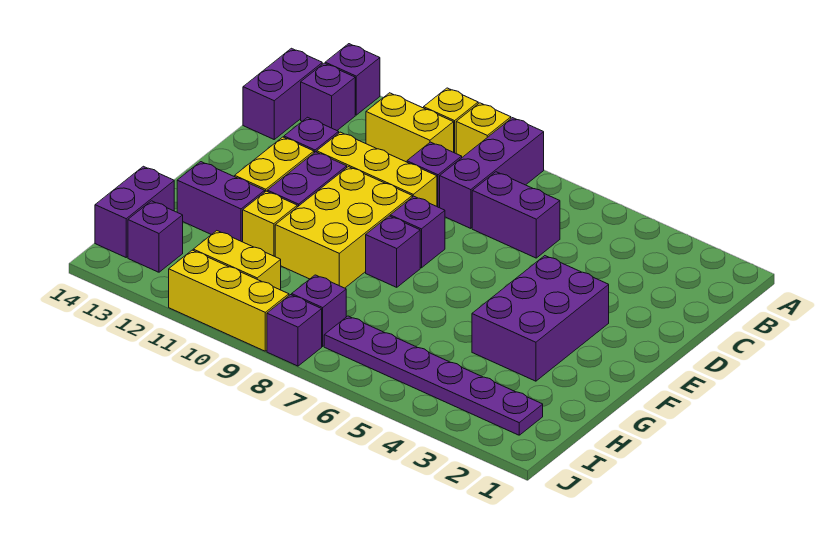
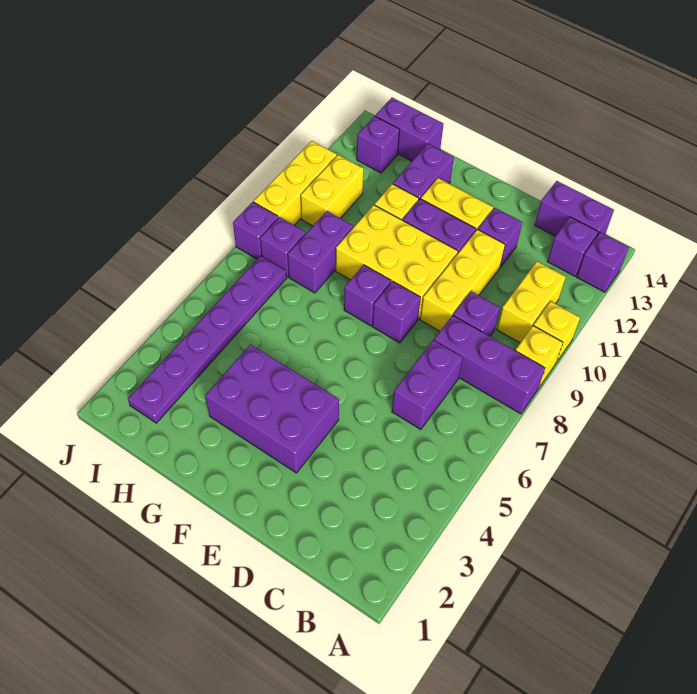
none -> purple 1x2 brick [288,211,353,293]

